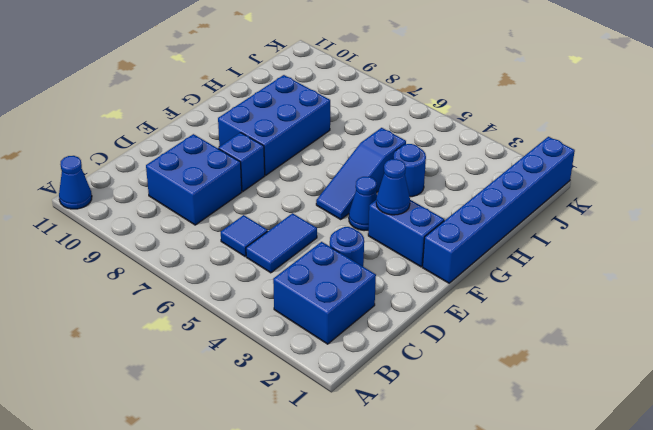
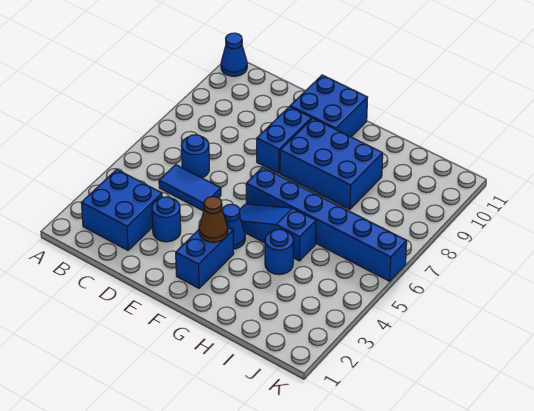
blue 1x1 tile [221,215,268,256] -> blue 1x1 round brick [181,135,209,178]
blue 2x2 brick [146,134,242,225] -> blue 2x2 brick moved to [290,75,368,137]
blue 1x1 brick [218,133,265,191] -> blue 1x2 brick [257,107,312,173]
blue 1x6 brick [423,137,575,283] -> blue 1x6 brick moved to [246,167,407,281]
blue 1x1 cone [376,159,410,215] -> brown 1x1 cone [199,196,228,242]

